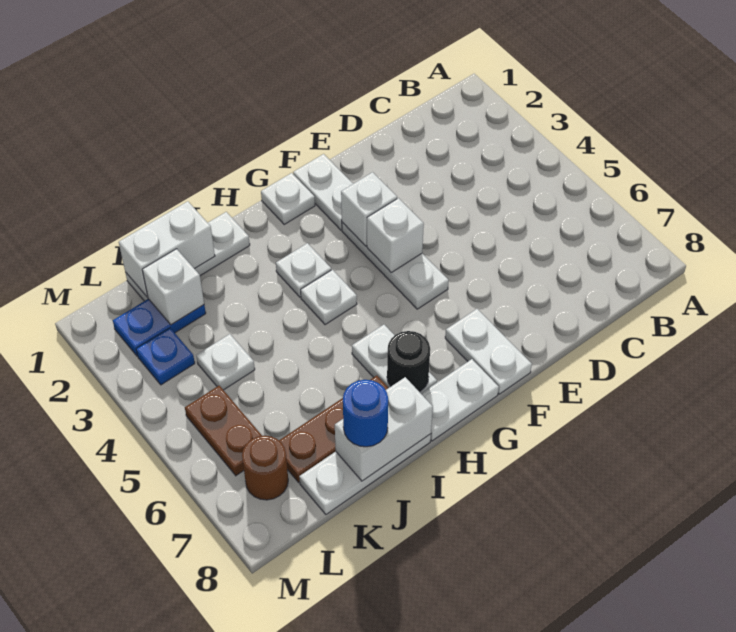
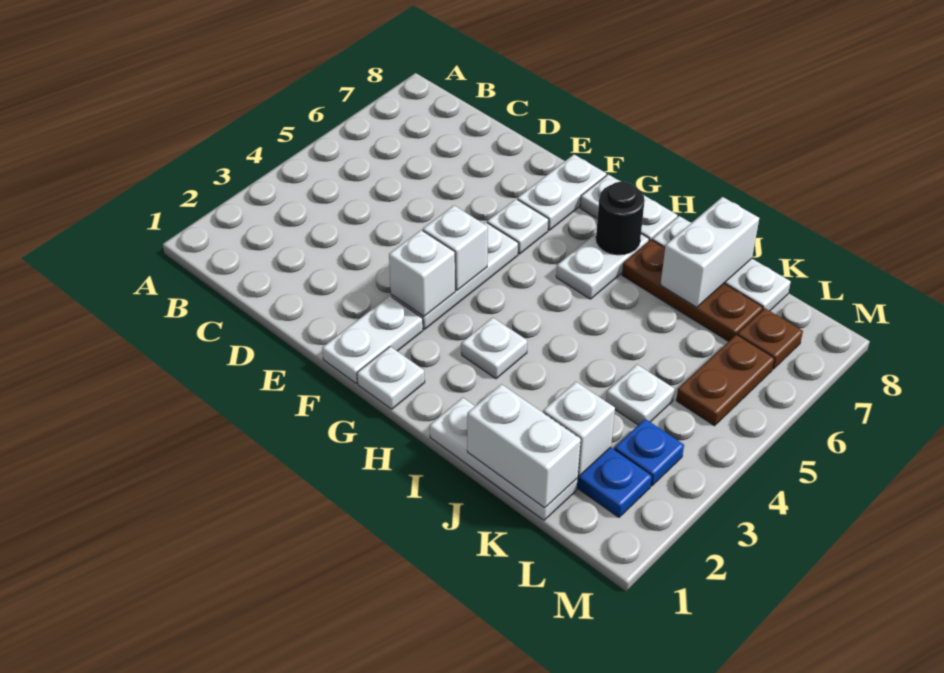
white 1x1 plate [301,270,357,325] -> white 1x1 plate moved to [487,199,549,254]
white 1x2 brick [335,377,433,481] -> white 1x2 brick turned to [661,197,759,307]
blue 1x1 round brick [343,380,388,447] -> none
brown 1x1 round brick [242,436,288,500] -> brown 1x1 plate [738,308,803,369]

